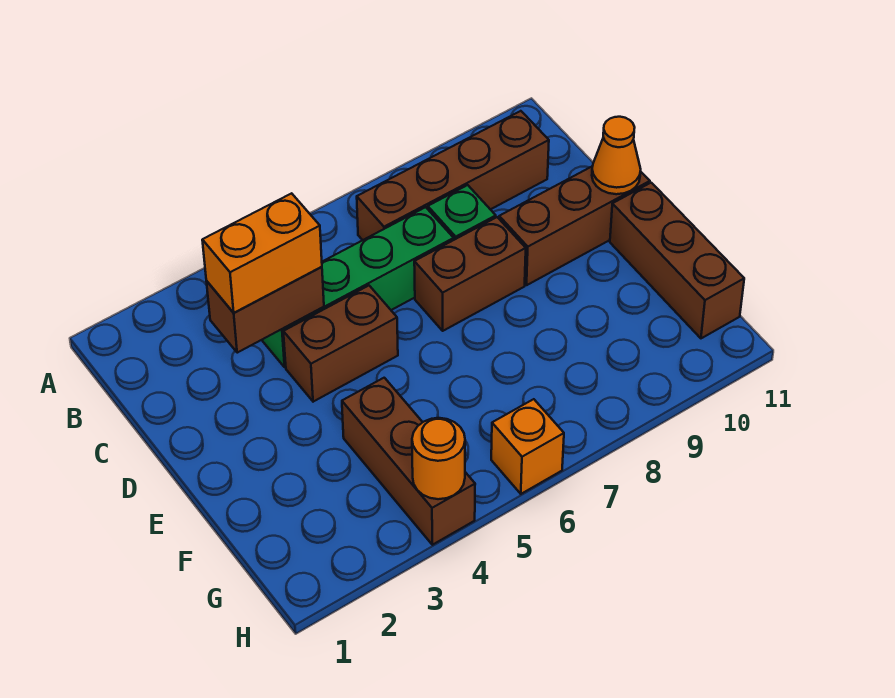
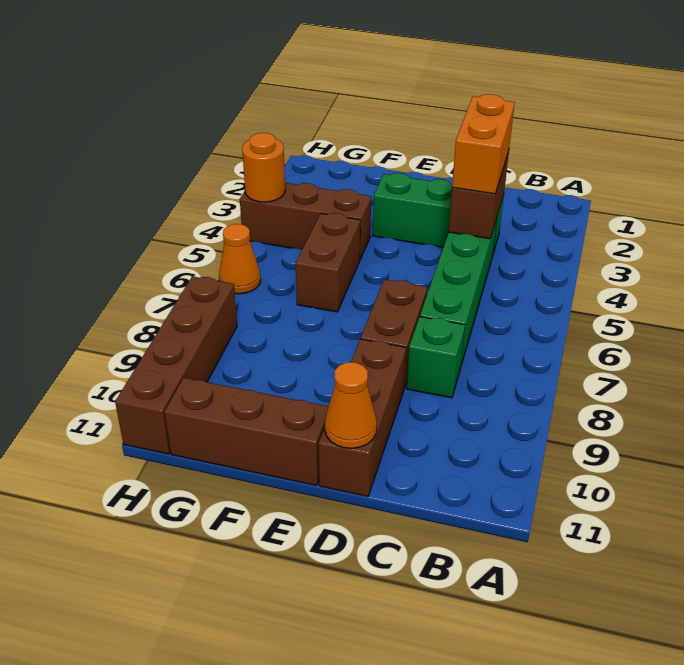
brown 1x4 brick [357,111,549,240] -> brown 1x4 brick moved to [115,276,237,454]
none -> green 1x3 brick [373,173,504,253]
brown 1x2 brick [283,286,398,402] -> brown 1x2 brick moved to [295,213,360,312]
orange 1x1 brick [491,399,564,494] -> orange 1x1 cone [219,224,261,294]

